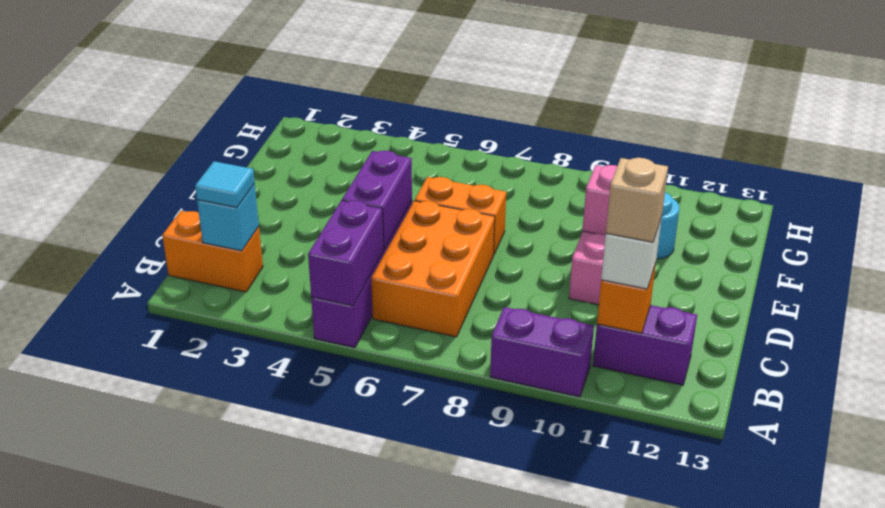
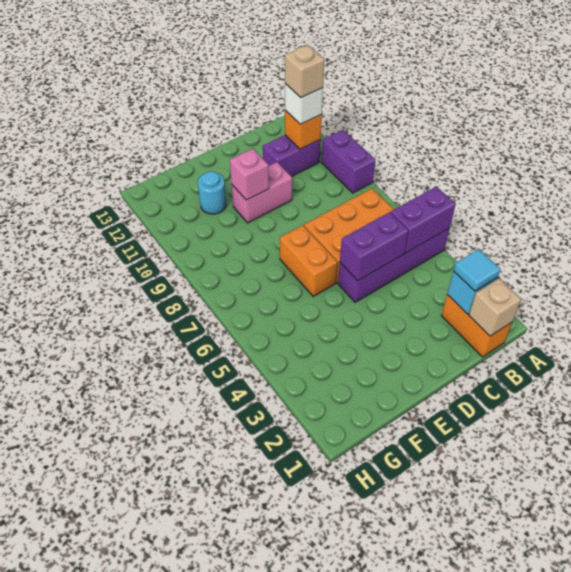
none -> tan 1x1 brick [469,279,521,336]
purple 1x2 brick [593,305,697,385] -> purple 1x2 brick turned to [263,135,321,177]

